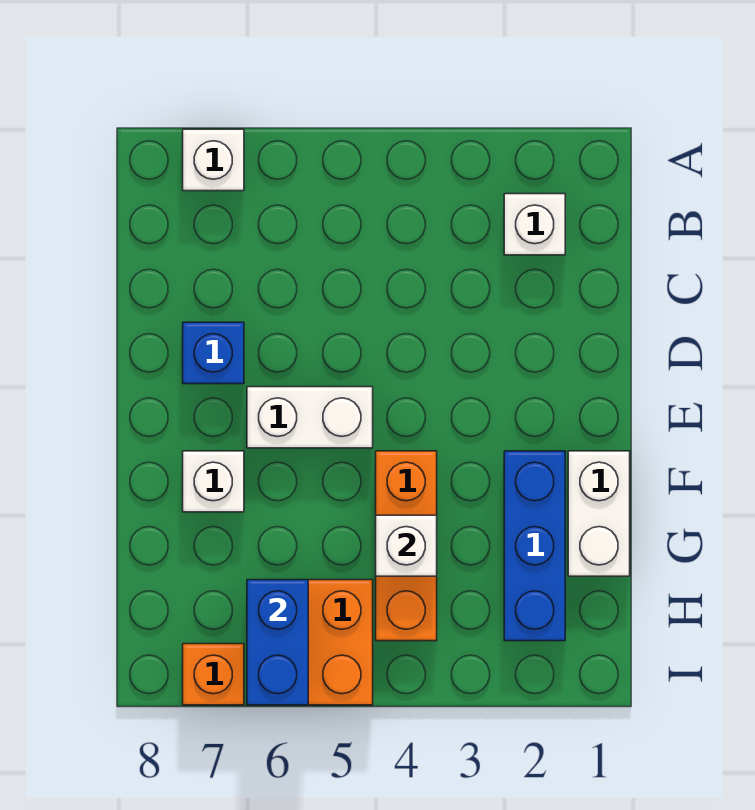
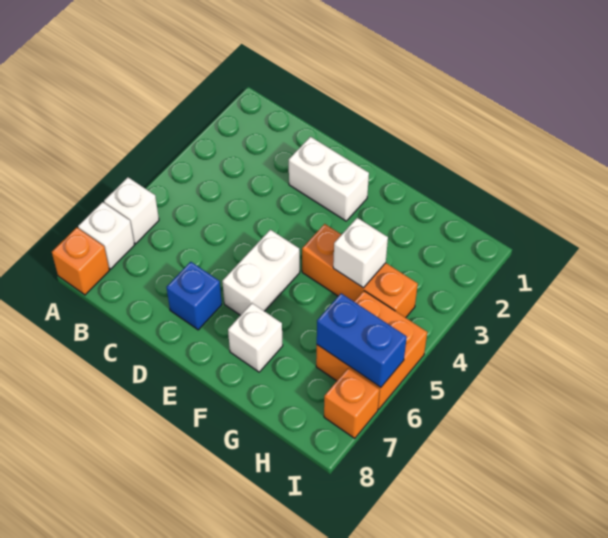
none -> orange 1x1 brick [52,227,109,295]
white 1x1 brick [504,194,565,255] -> white 1x1 brick moved to [104,177,159,244]
white 1x2 brick [568,451,630,576] -> white 1x2 brick moved to [289,137,369,221]
blue 1x3 brick [504,451,565,641] -> none

